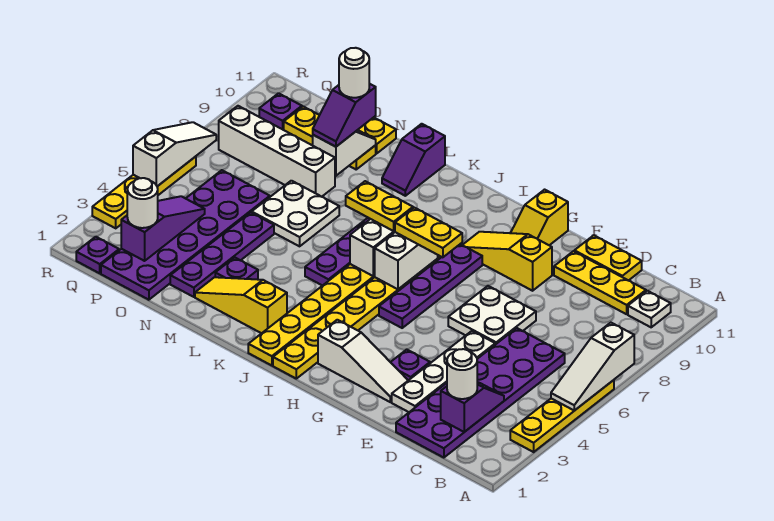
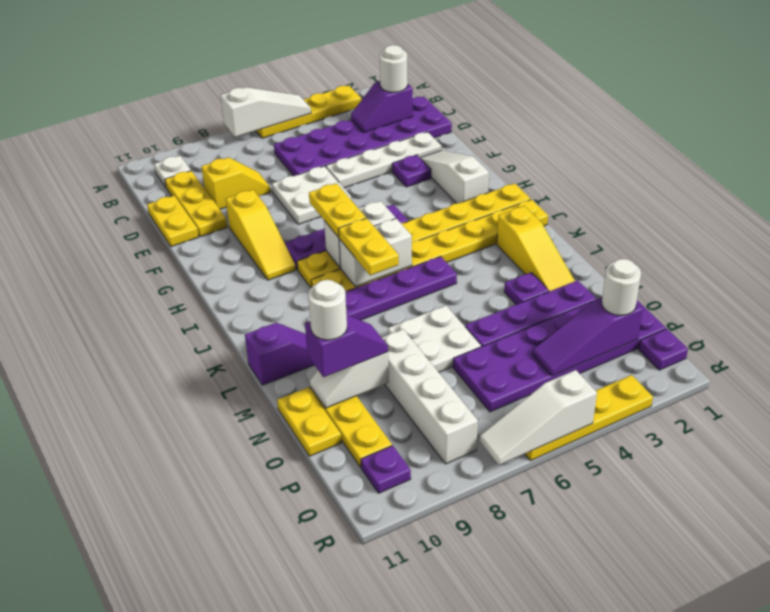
yellow 1x2 slope [511,190,568,245] -> yellow 1x2 slope moved to [201,157,271,209]

